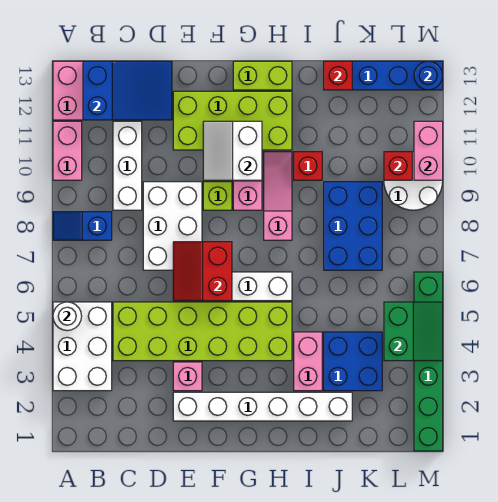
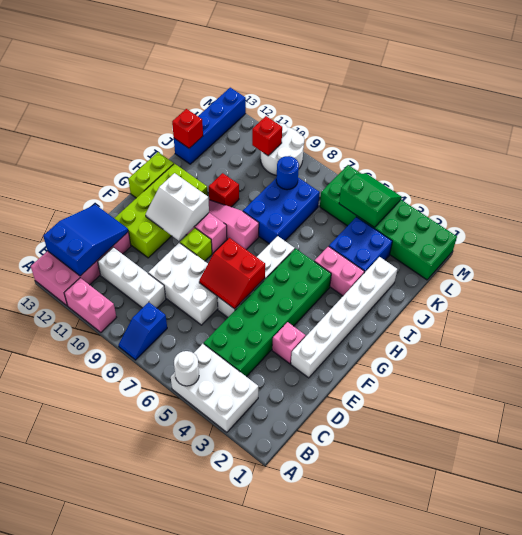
lime 2x6 brick [113,302,292,361] -> green 2x6 brick [204,249,331,377]
blue 2x3 brick [324,182,382,270] -> blue 2x3 brick turned to [243,178,320,244]
green 1x6 brick [414,272,443,451] -> green 2x6 brick [320,165,457,280]
pink 1x2 brick [414,121,443,180] -> none
blue 1x1 round brick [414,61,443,90] -> blue 1x1 round brick moved to [276,156,299,190]

